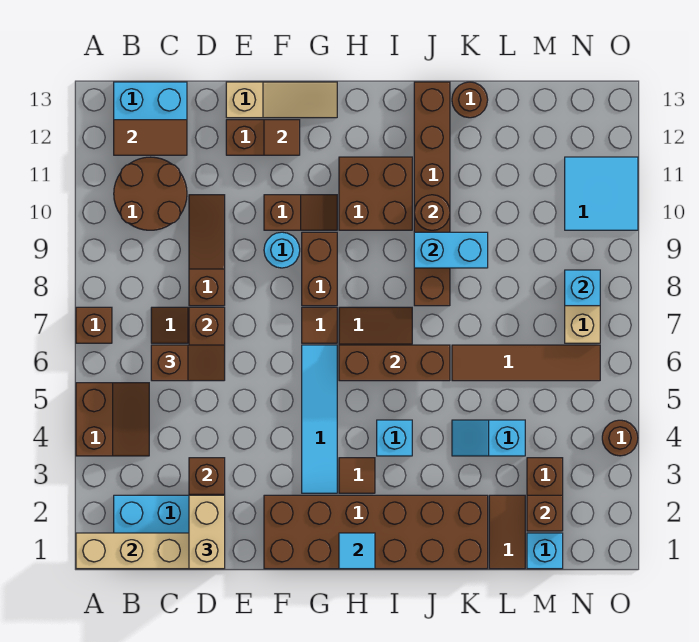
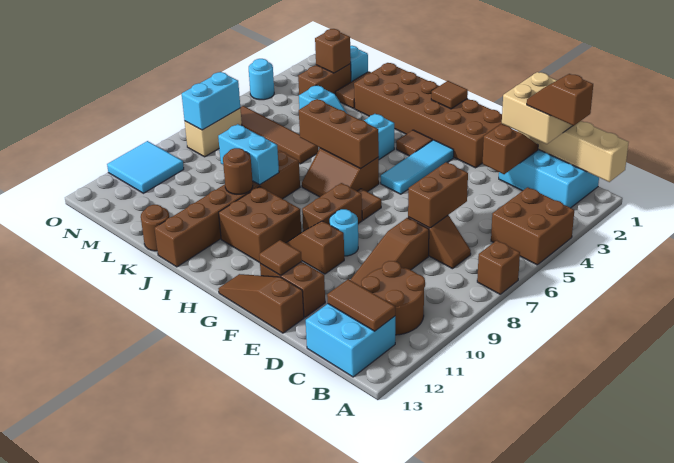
brown 2x2 slope [76,383,149,456] -> brown 2x2 brick [491,187,574,265]
brown 1x2 slope [151,345,225,381] -> brown 1x2 slope moved to [527,74,593,126]
tan 1x2 brick [189,495,225,569] -> tan 2x2 brick [502,72,573,144]
tan 1x3 slope [226,82,337,118] -> brown 1x3 slope [218,274,304,333]
cyan 1x4 tile [302,345,337,493] -> cyan 1x3 tile [381,140,454,194]
cyan 1x1 tile [339,533,375,569] -> brown 1x1 tile [431,81,468,109]
cyan 1x1 brick [565,270,600,306] -> cyan 1x2 brick [182,72,240,130]
brown 1x1 round brick [602,420,638,456] -> cyan 1x1 round brick [249,59,274,100]

